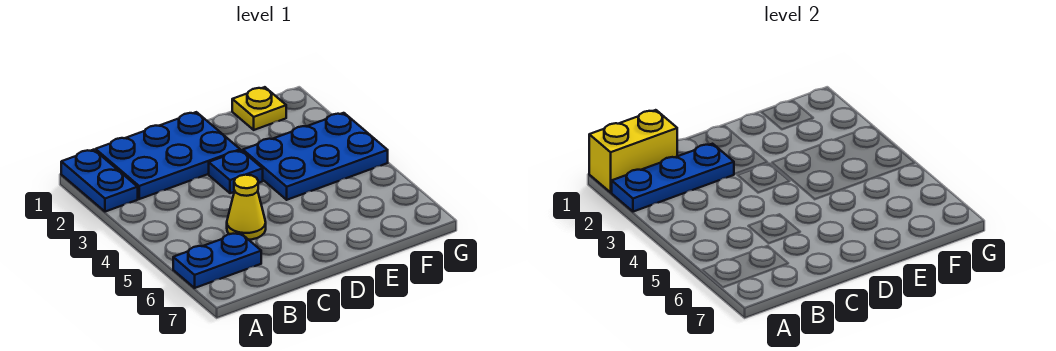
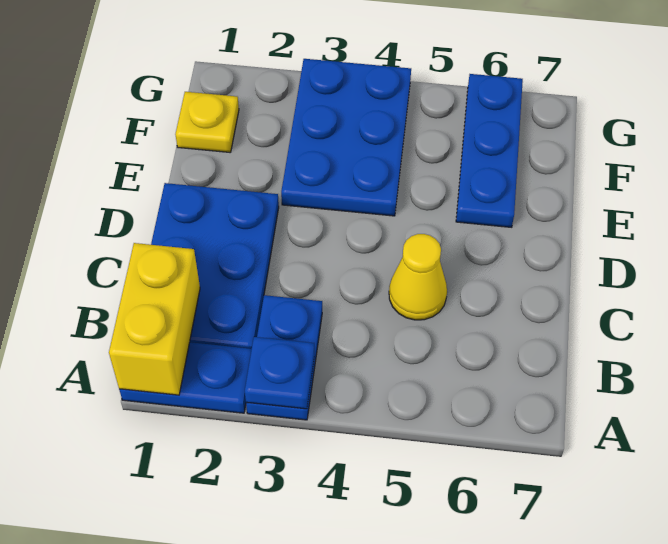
blue 1x3 plate [611,144,734,212] -> blue 1x3 plate moved to [456,74,523,227]
blue 1x2 plate [173,233,261,288] -> blue 1x2 plate moved to [246,295,322,420]
blue 1x1 plate [209,150,263,193] -> blue 1x1 plate moved to [245,337,314,409]

